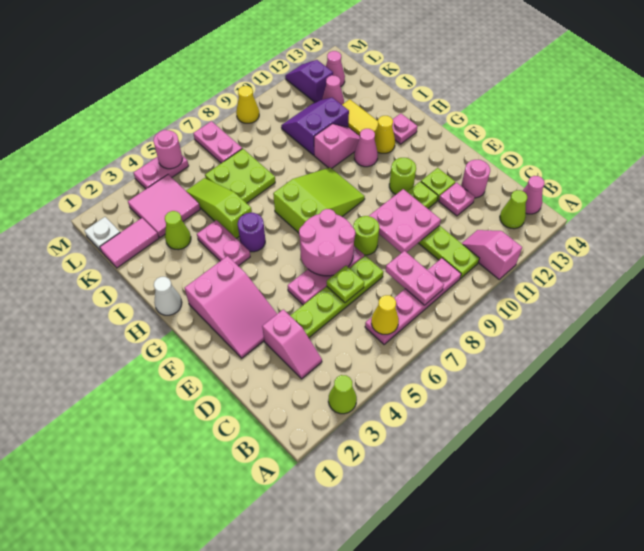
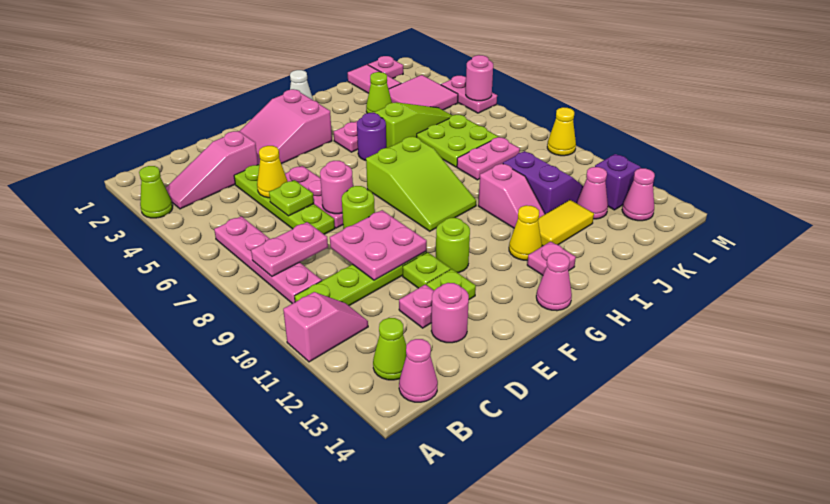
yellow 1x1 cone [371,295,399,334] -> yellow 1x1 cone moved to [257,146,288,198]
pink 1x2 slope [262,309,322,379] -> pink 1x3 slope [166,131,258,209]
pink 2x2 round brick [299,209,355,276] -> pink 1x1 round brick [320,161,353,214]
pink 1x1 cone [354,129,378,167] -> pink 1x1 cone moved to [536,253,572,311]
white 1x1 plate [85,217,120,251] -> pink 1x1 plate [368,56,403,78]
pink 1x2 plate [193,121,242,163] -> pink 1x2 plate moved to [457,137,520,180]

